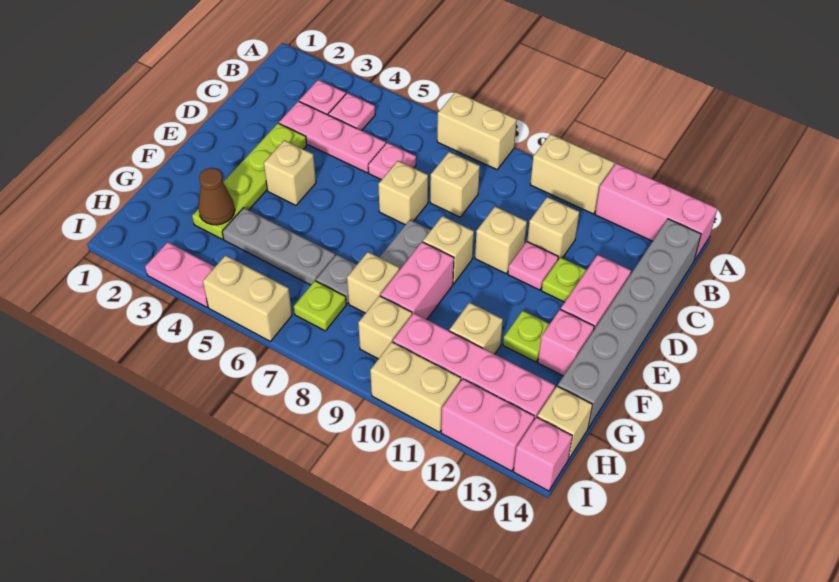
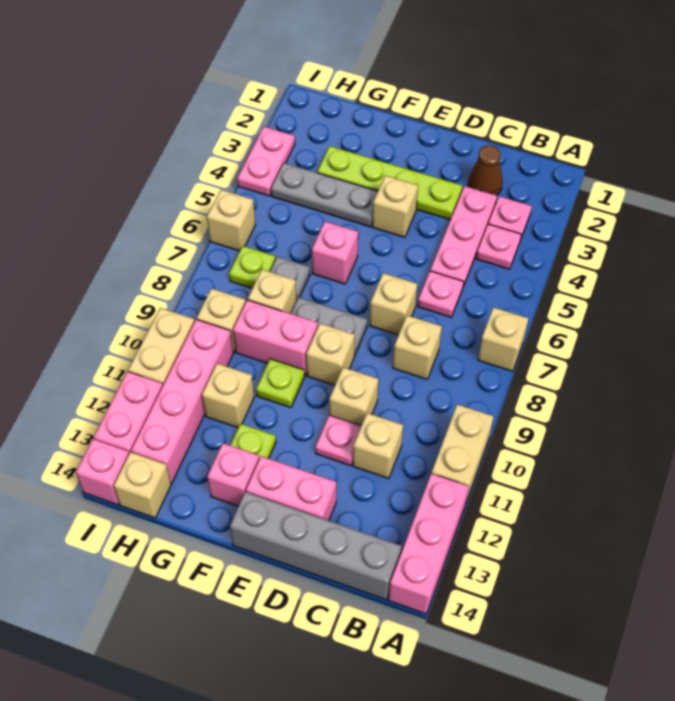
tan 1x2 brick [437,92,517,170] -> tan 1x1 brick [478,307,529,371]
grey 1x6 brick [558,219,701,428] -> grey 1x4 brick [230,492,402,600]
lime 1x1 plate [541,257,587,302] -> lime 1x1 plate moved to [256,359,305,408]
none -> pink 1x1 brick [312,221,358,284]
brown 1x1 cone [198,168,235,225] -> brown 1x1 cone moved to [468,145,503,195]
grey 1x3 plate [222,208,335,285] -> grey 1x3 plate turned to [271,163,378,227]
tan 1x2 brick [203,255,292,341] -> tan 1x1 brick [207,190,255,251]

